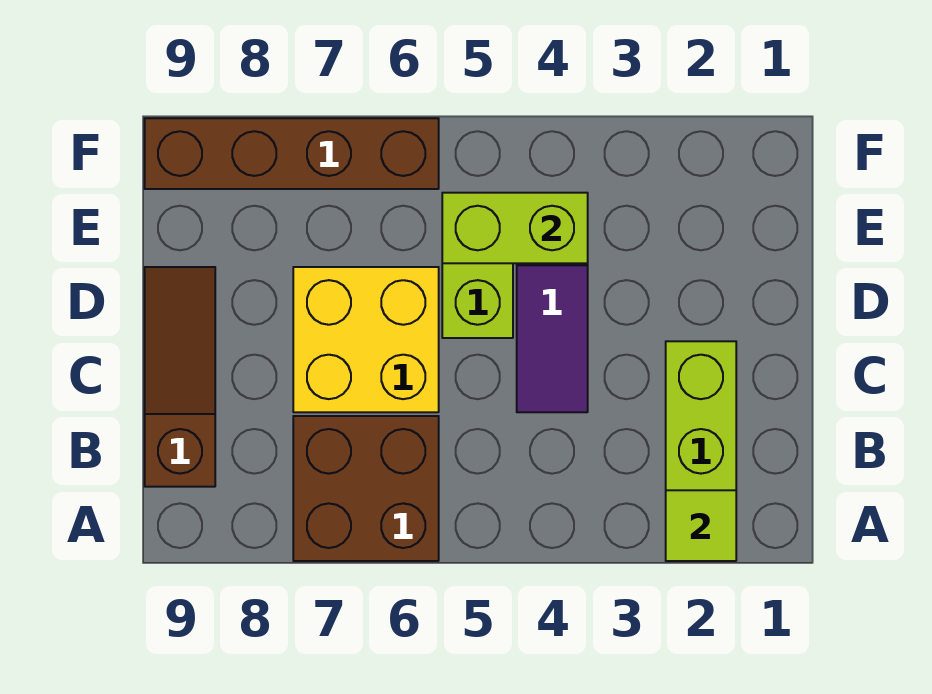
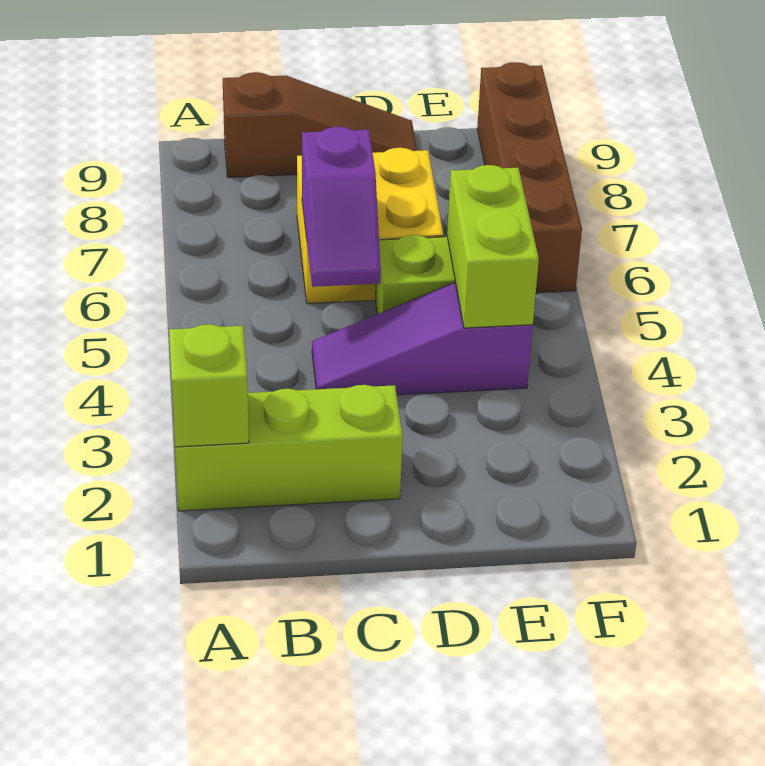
lime 1x1 tile [666,490,736,561] -> lime 1x1 brick [169,324,249,447]
brown 2x2 brick [293,416,439,561] -> none
none -> purple 1x2 slope [302,127,381,287]

